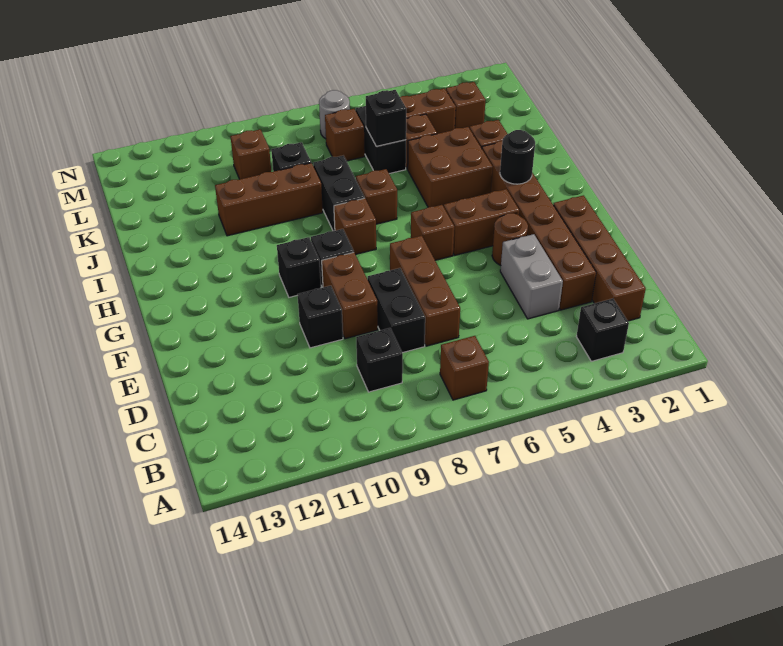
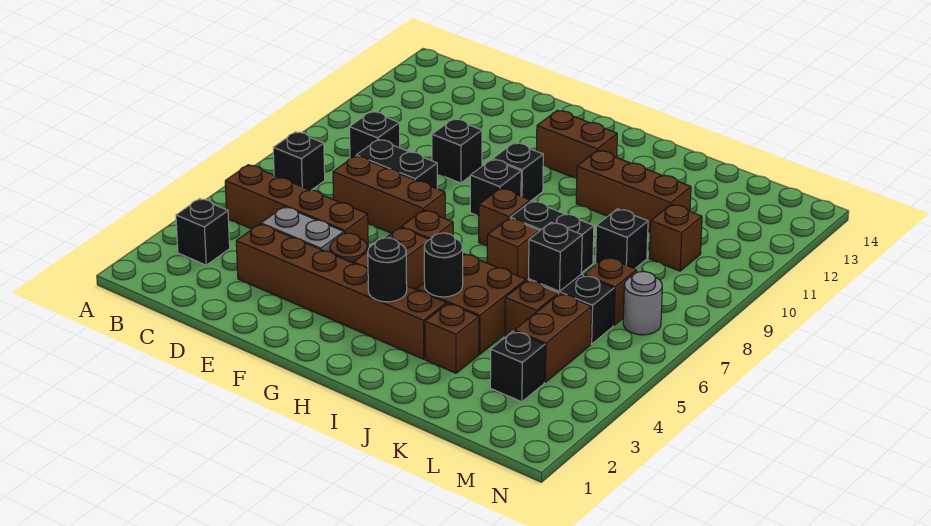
brown 1x1 brick [440,336,489,400] -> black 1x1 brick [273,132,325,190]
brown 1x4 brick [553,195,646,321] -> brown 1x4 brick moved to [225,165,368,252]
brown 1x2 brick [322,253,378,339] -> brown 1x2 brick moved to [537,110,617,178]
none -> black 1x1 round brick [424,233,463,297]
brown 1x3 brick [215,163,323,236] -> brown 1x3 brick turned to [576,150,691,232]
brown 1x1 brick [446,82,485,129] -> black 1x1 brick [490,331,545,402]

